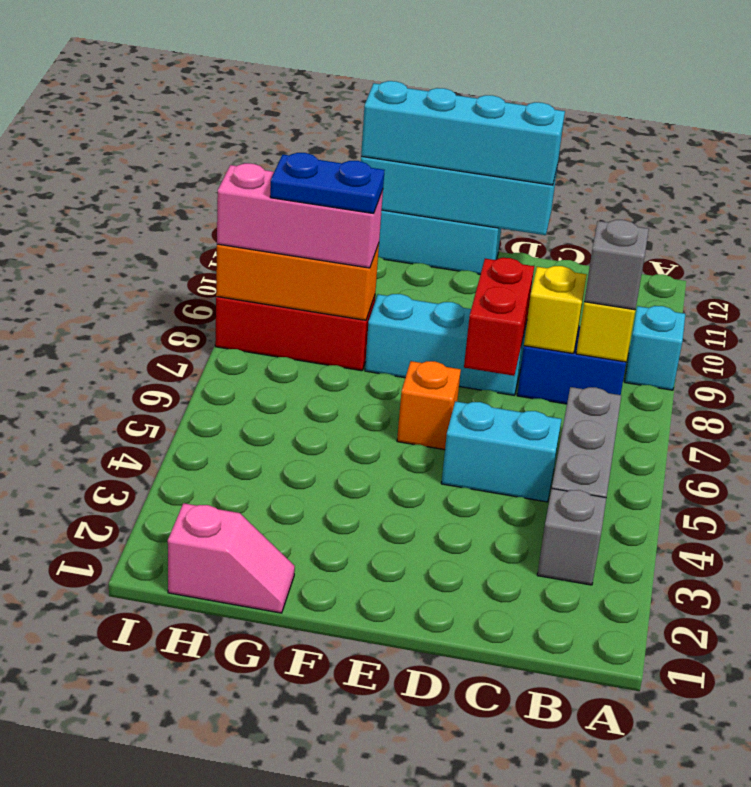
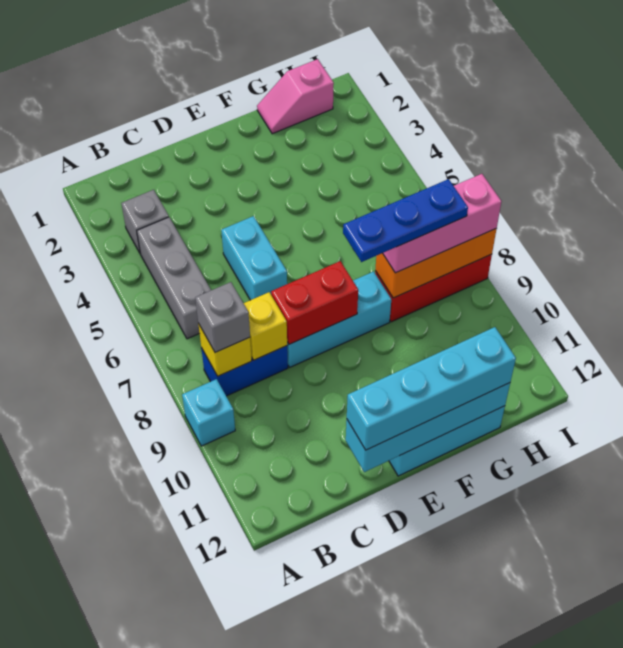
cyan 1x2 brick [441,401,561,502] -> cyan 1x2 brick turned to [221,216,287,300]
red 1x2 brick [464,258,534,376] -> red 1x2 brick turned to [271,261,358,344]
orange 1x1 brick [397,361,461,450] -> none
blue 1x2 plate [270,153,384,214] -> blue 1x3 plate [343,179,468,262]

